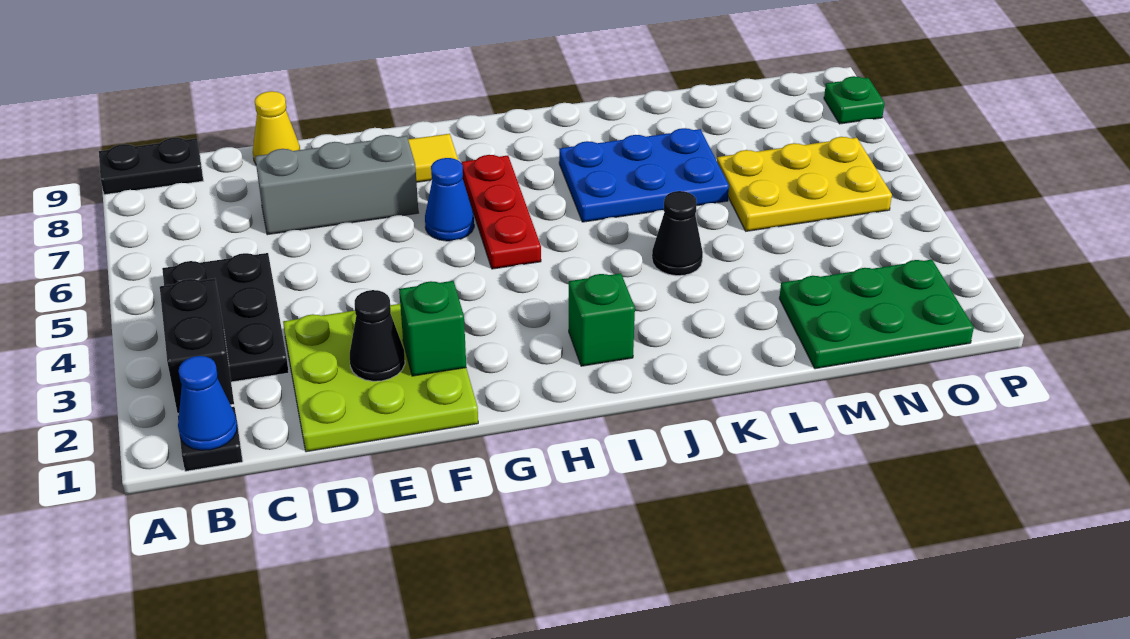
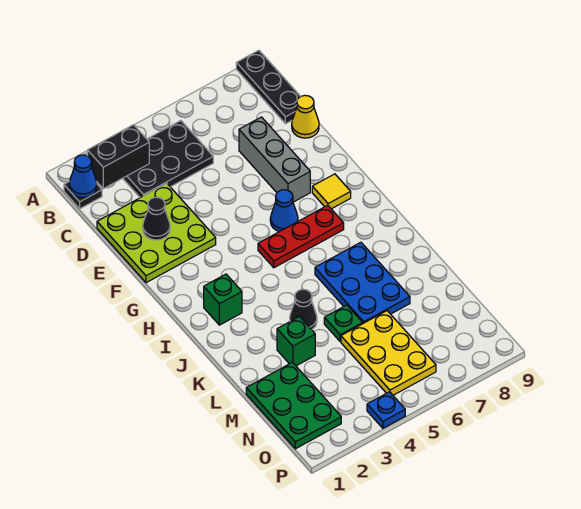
black 1x2 plate [99,138,203,195] -> black 1x3 plate [236,50,301,124]
green 1x1 brick [399,281,466,376] -> green 1x1 brick moved to [277,317,315,366]
none -> blue 1x1 plate [367,392,405,428]
green 1x1 plate [824,76,885,124] -> green 1x1 plate moved to [324,305,363,342]

